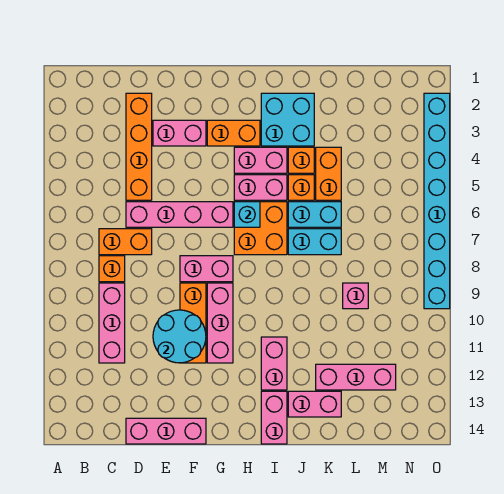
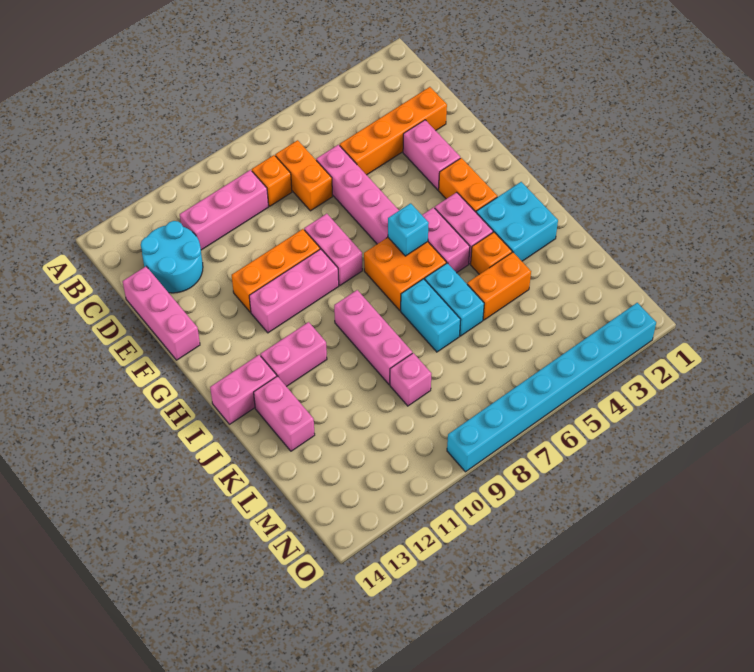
cyan 2x2 round brick [153,310,206,363] -> cyan 2x2 round brick moved to [141,221,203,293]
orange 1x1 brick [288,175,314,200] -> none
pink 1x3 brick [316,364,396,390] -> pink 1x3 brick moved to [334,290,412,385]

